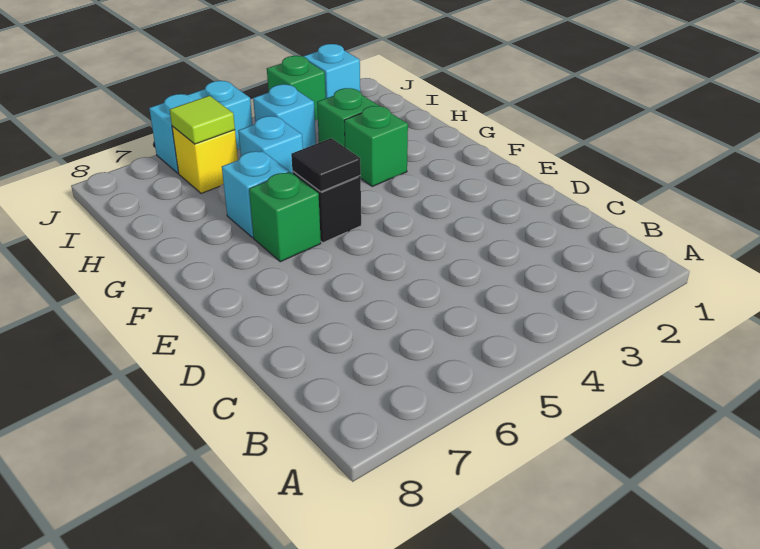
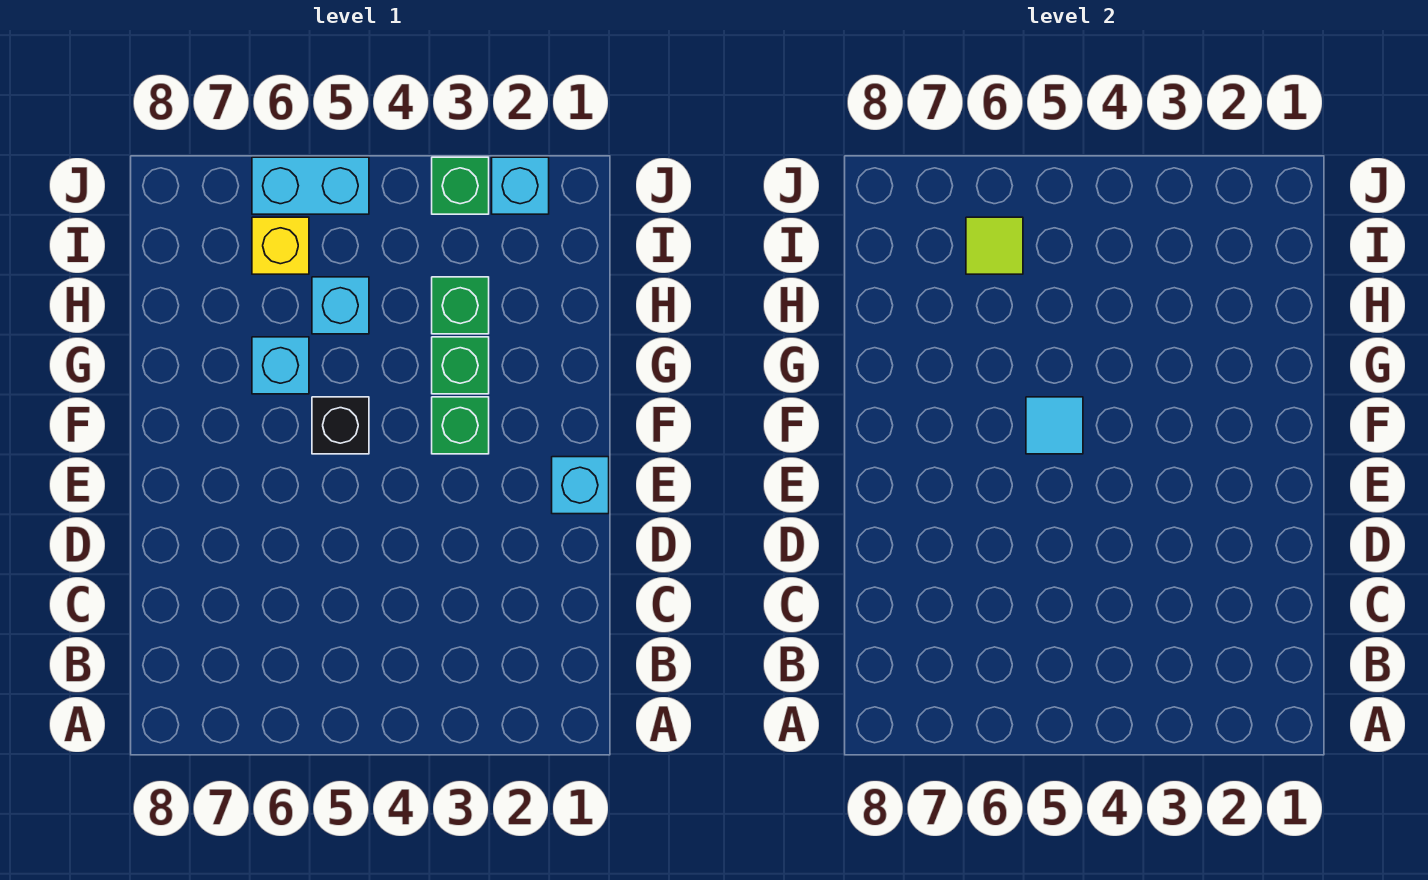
black 1x1 tile [291,138,361,192] -> cyan 1x1 tile [1026,397,1083,454]
green 1x1 brick [249,172,321,262] -> green 1x1 brick moved to [432,397,489,454]
cyan 1x1 brick [253,84,316,149] -> cyan 1x1 brick moved to [552,457,609,514]

